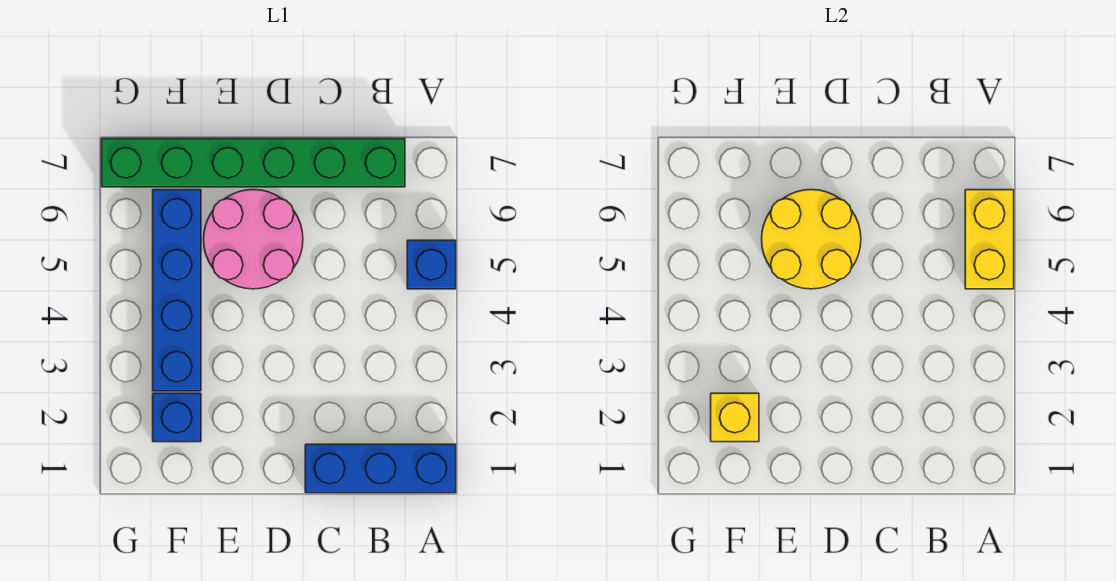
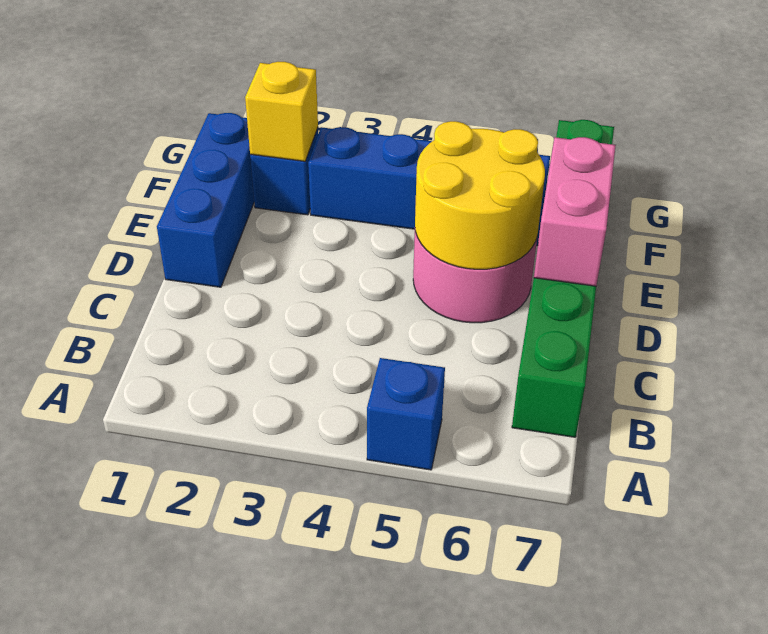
blue 1x3 brick [305,444,456,493] -> blue 1x3 brick moved to [157,113,254,287]
yellow 1x2 brick [965,190,1014,289] -> none
none -> pink 1x2 brick [534,137,616,286]

